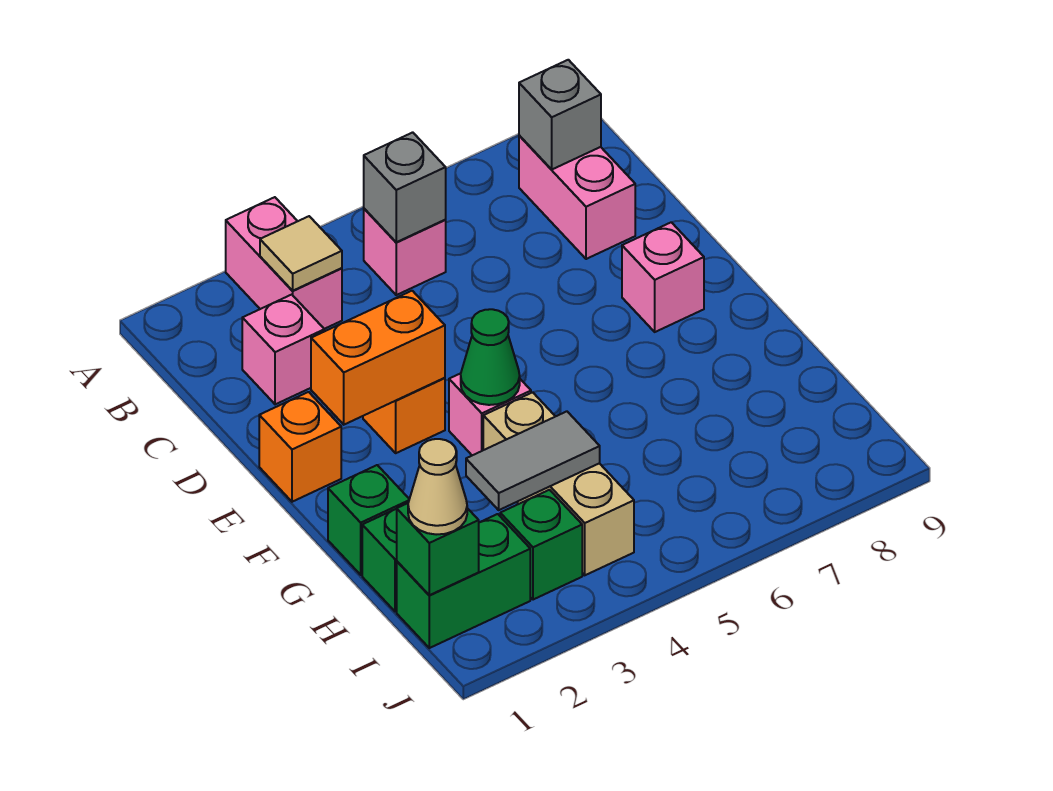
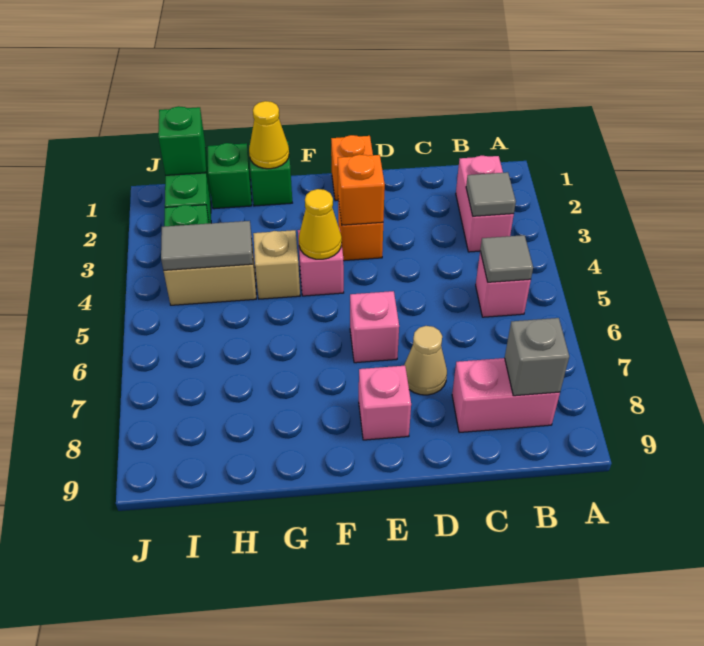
pink 1x2 brick [226,197,342,329] -> pink 1x2 brick turned to [456,156,514,252]
tan 1x1 tile [260,216,342,291] -> grey 1x1 tile [466,172,516,216]
grey 1x1 brick [364,132,446,242] -> grey 1x1 tile [480,235,533,282]
pink 1x1 brick [242,295,324,404] -> pink 1x1 brick moved to [350,291,399,363]
orange 1x2 brick [311,291,445,425] -> orange 1x1 brick [338,154,385,225]
green 1x1 cone [461,309,520,405] -> yellow 1x1 cone [299,189,342,259]
none -> yellow 1x1 cone [249,101,289,169]
grey 1x2 tile [466,411,600,510] -> grey 1x2 tile turned to [161,221,253,270]
tan 1x1 cone [408,439,467,535] -> tan 1x1 cone moved to [404,326,447,395]

